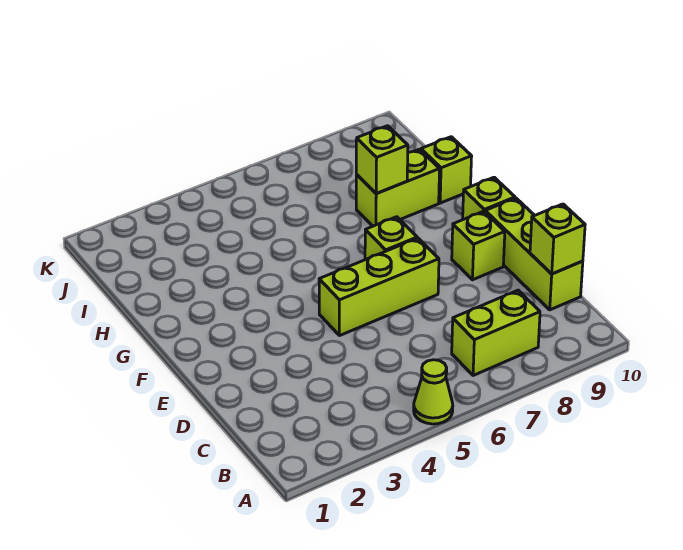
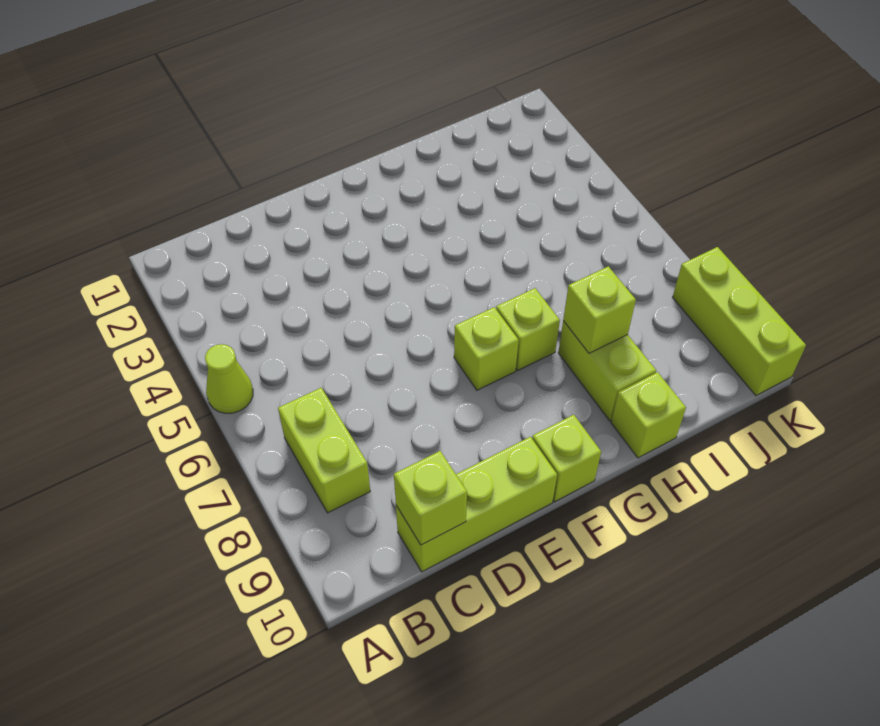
lime 1x3 brick [319,238,439,336] -> lime 1x3 brick moved to [673,247,806,395]
lime 1x1 brick [452,211,505,280] -> lime 1x1 brick moved to [496,288,560,371]

